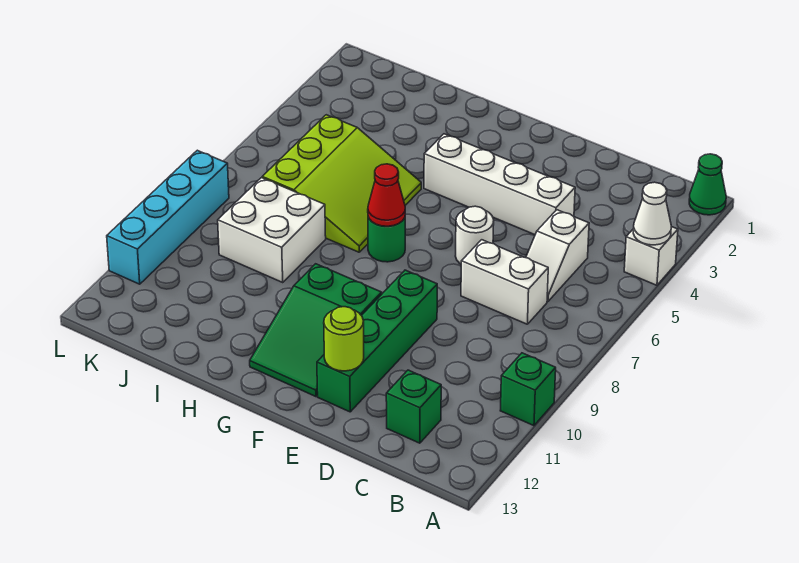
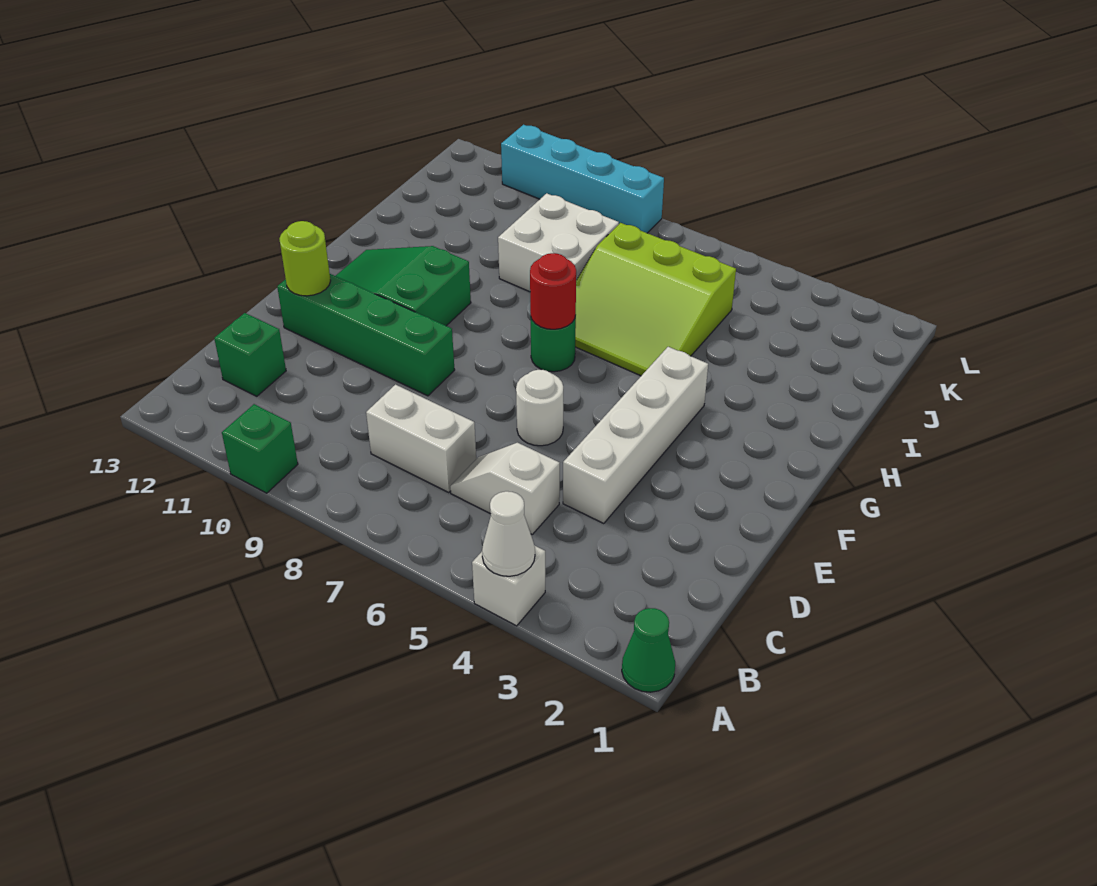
white 1x2 brick [461,240,548,324] -> white 1x2 brick turned to [366,385,476,492]
red 1x1 cone [368,164,405,226] -> red 1x1 round brick [530,253,576,329]

